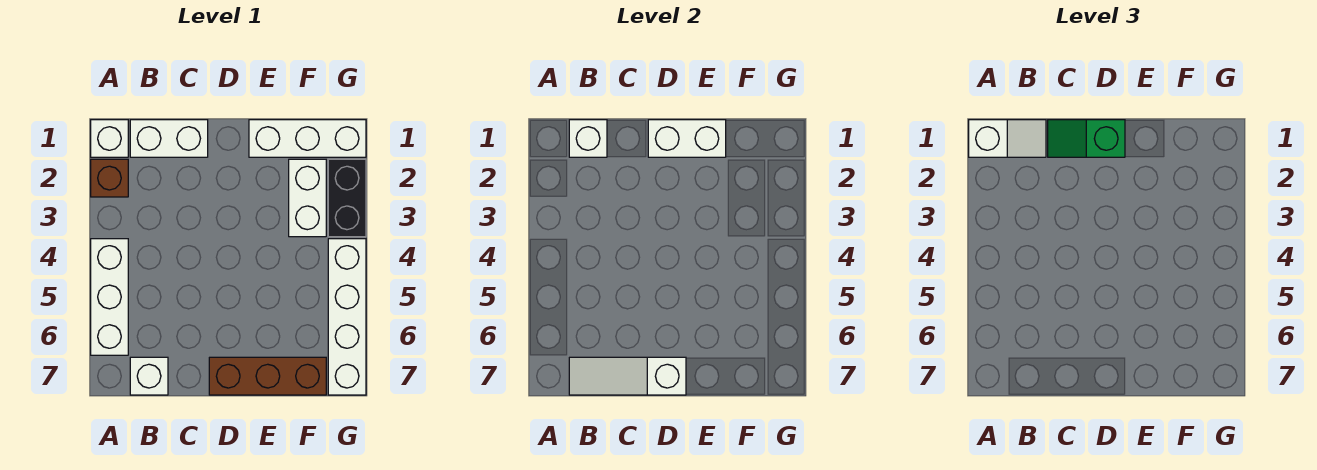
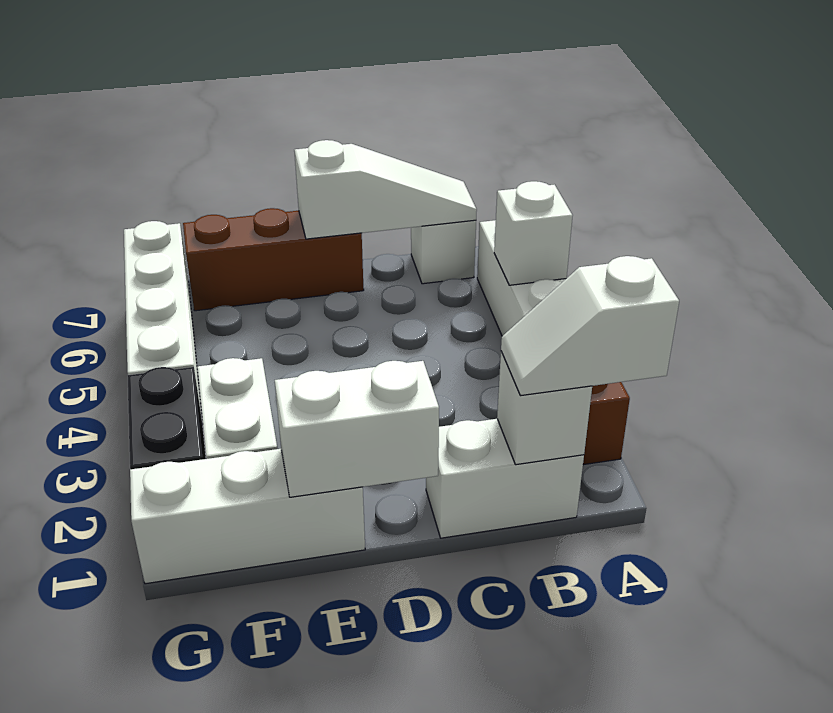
white 1x1 brick [91,120,128,157] -> white 1x1 brick moved to [494,181,573,285]
green 1x2 slope [1048,120,1125,157] -> none

